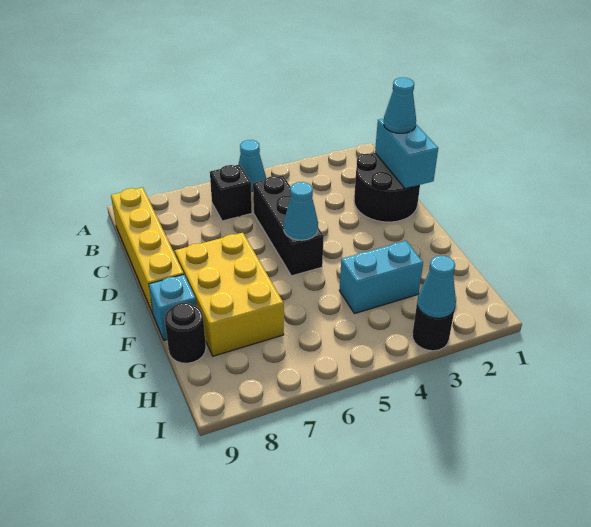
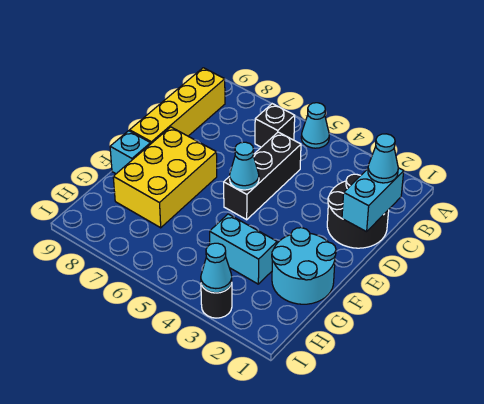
none -> cyan 2x2 round brick [272,228,336,304]
black 1x1 round brick [164,303,206,363] -> none

